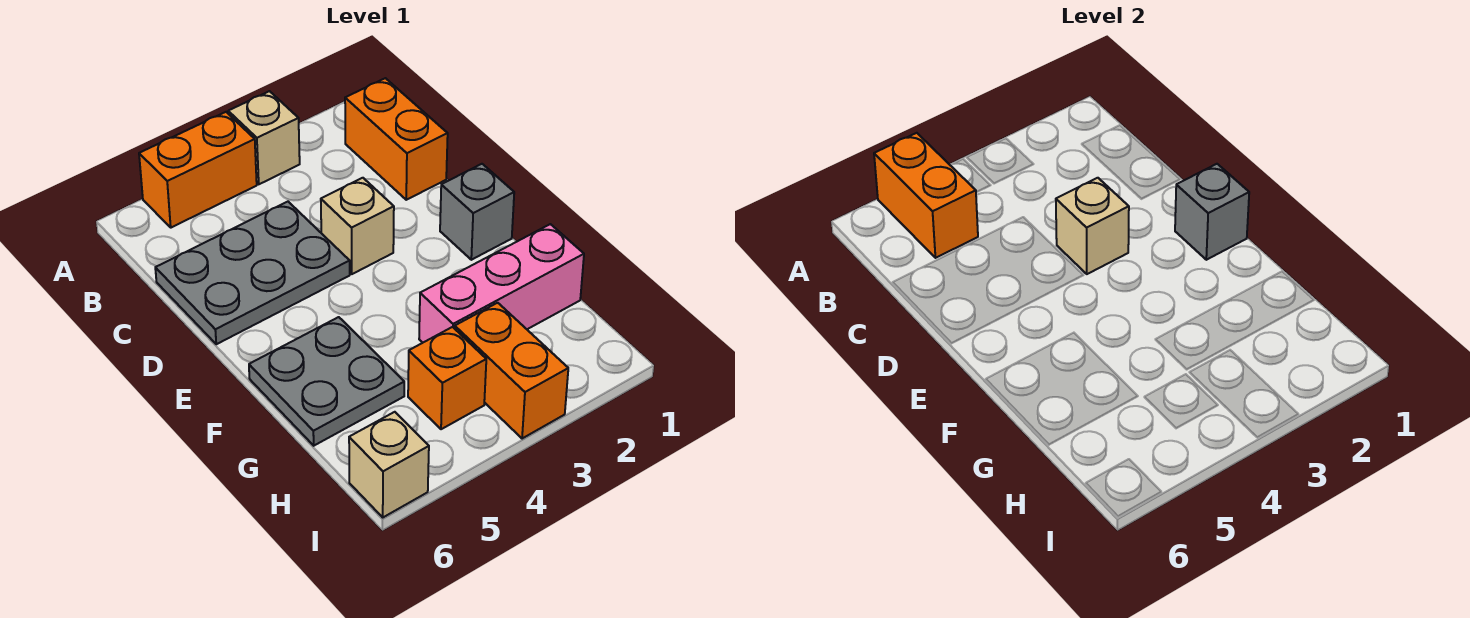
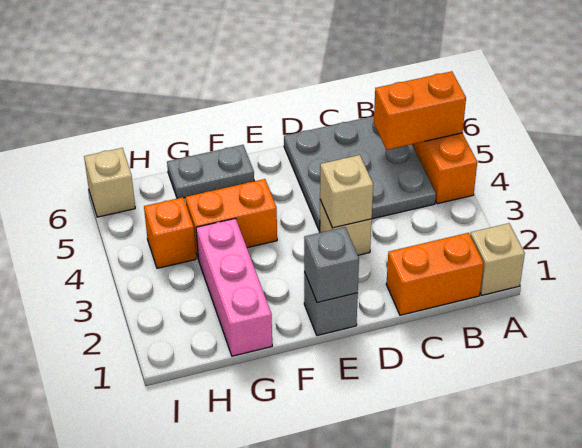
tan 1x1 brick [228,91,300,184] -> tan 1x1 brick moved to [470,223,525,295]
grey 2x3 plate [155,202,350,344] -> grey 3x3 plate [284,116,436,231]
grey 2x2 plate [249,317,404,446] -> grey 1x2 plate [167,145,254,198]
orange 1x2 brick [455,303,568,439] -> orange 1x2 brick moved to [185,179,277,257]

